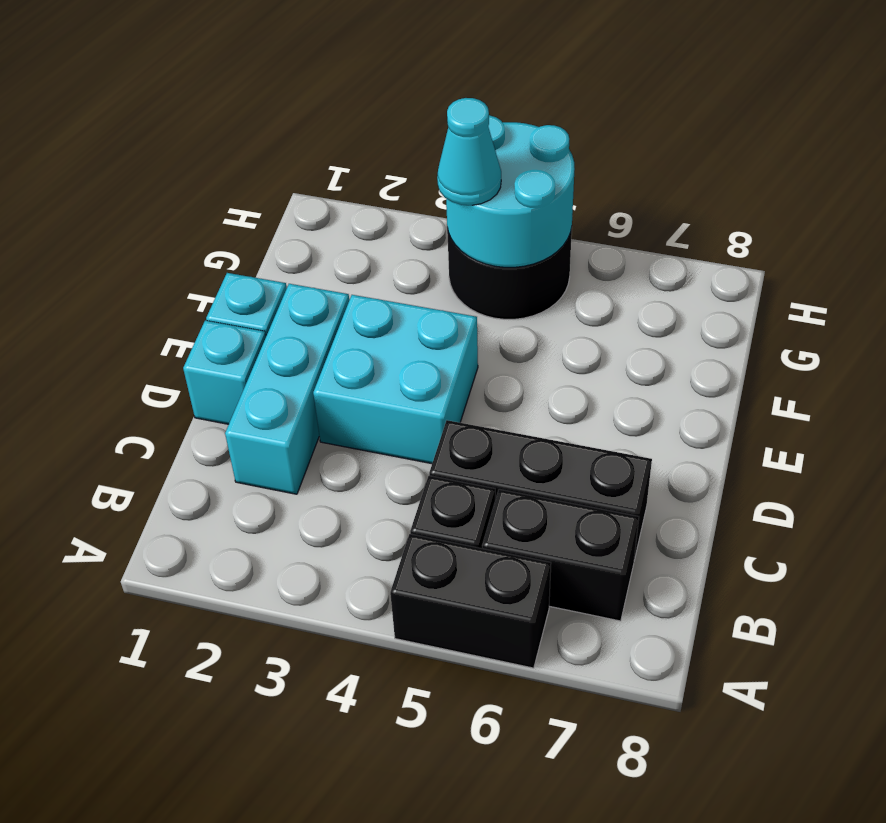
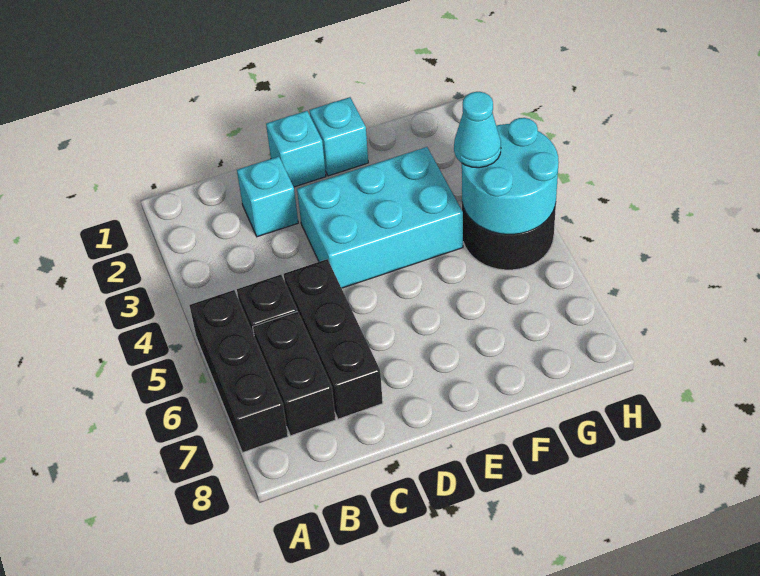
black 1x2 brick [390,534,551,668] -> black 1x3 brick [189,290,288,453]
cyan 1x3 brick [225,284,349,494] -> cyan 1x1 brick [237,156,298,237]
cyan 2x2 brick [313,295,478,464] -> cyan 2x3 brick [297,147,463,288]

